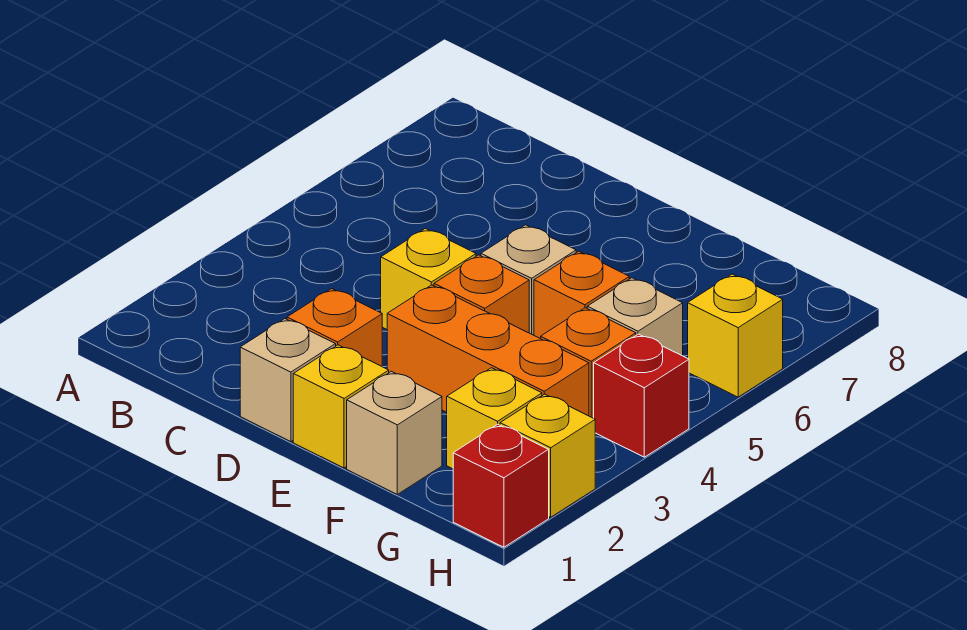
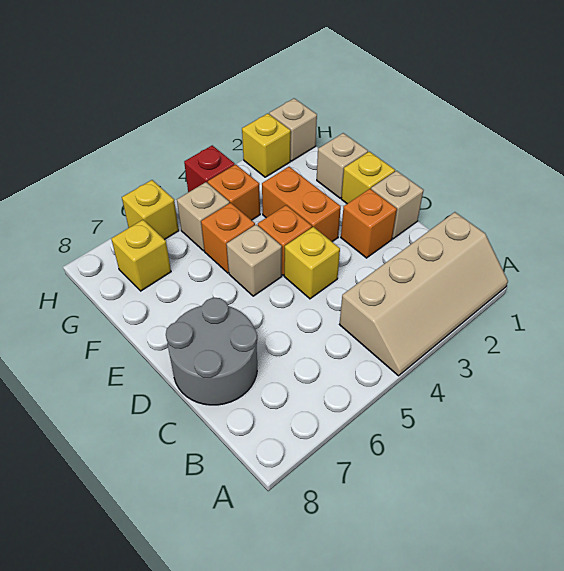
none -> tan 2x4 slope [340,212,508,376]
none -> grey 2x2 round brick [166,298,257,405]
orange 1x3 brick [387,285,589,416] -> orange 1x2 brick [262,167,341,242]
yellow 1x1 brick [447,368,542,469] -> yellow 1x1 brick moved to [111,220,171,291]
red 1x1 brick [453,424,549,547] -> tan 1x1 brick [269,98,317,161]

